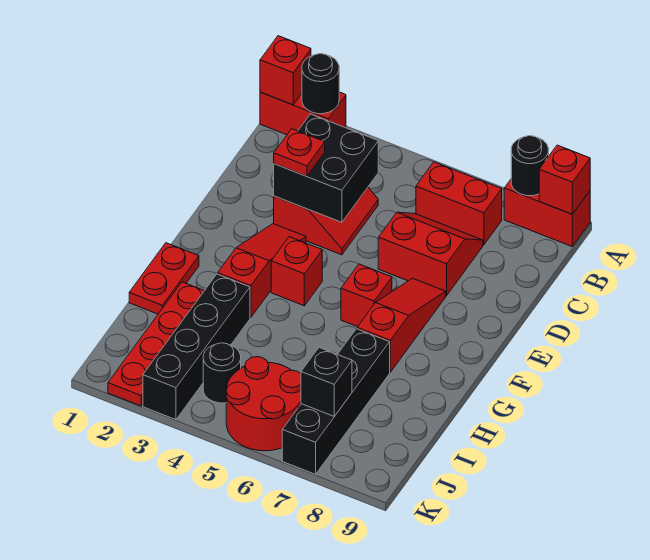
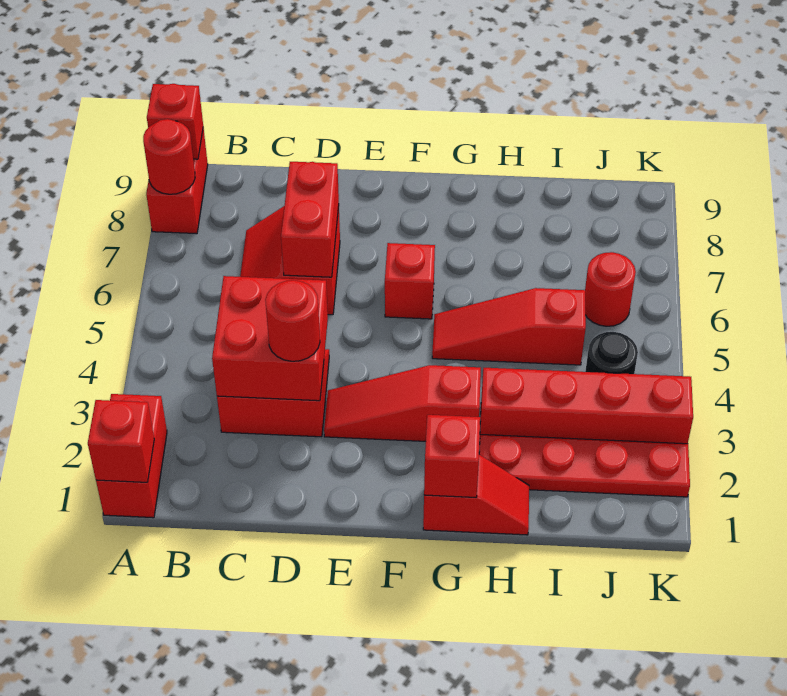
black 1x1 round brick [302,54,339,114] -> none
black 1x1 round brick [511,136,549,196] -> red 1x1 round brick [143,119,195,194]
red 1x2 brick [416,162,502,245] -> red 1x2 brick moved to [281,162,339,277]
black 2x2 brick [274,114,378,222] -> red 2x2 brick [212,276,328,401]
red 1x1 plate [274,129,325,176] -> red 1x1 round brick [265,280,320,361]
red 1x3 slope [357,278,446,372] -> red 1x3 slope moved to [432,288,586,365]
red 1x1 brick [271,237,322,306] -> red 1x1 brick moved to [424,415,480,497]
red 1x2 plate [129,243,199,314] -> red 1x2 slope [423,455,529,535]
black 1x4 brick [143,274,250,420] -> red 1x4 brick [480,368,693,444]
black 1x4 brick [282,329,390,474] -> none
red 2x2 round brick [226,357,301,451] -> red 1x1 round brick [585,252,636,326]
black 1x1 brick [301,347,352,416] -> none

